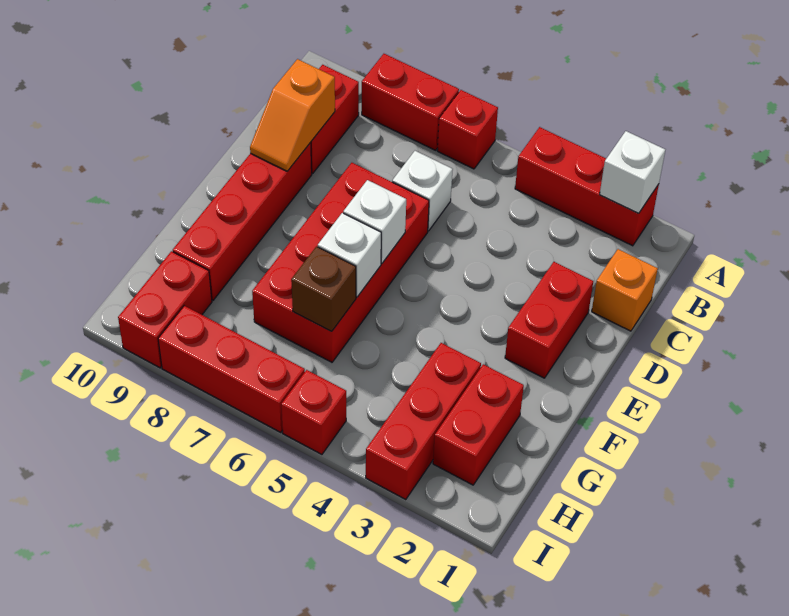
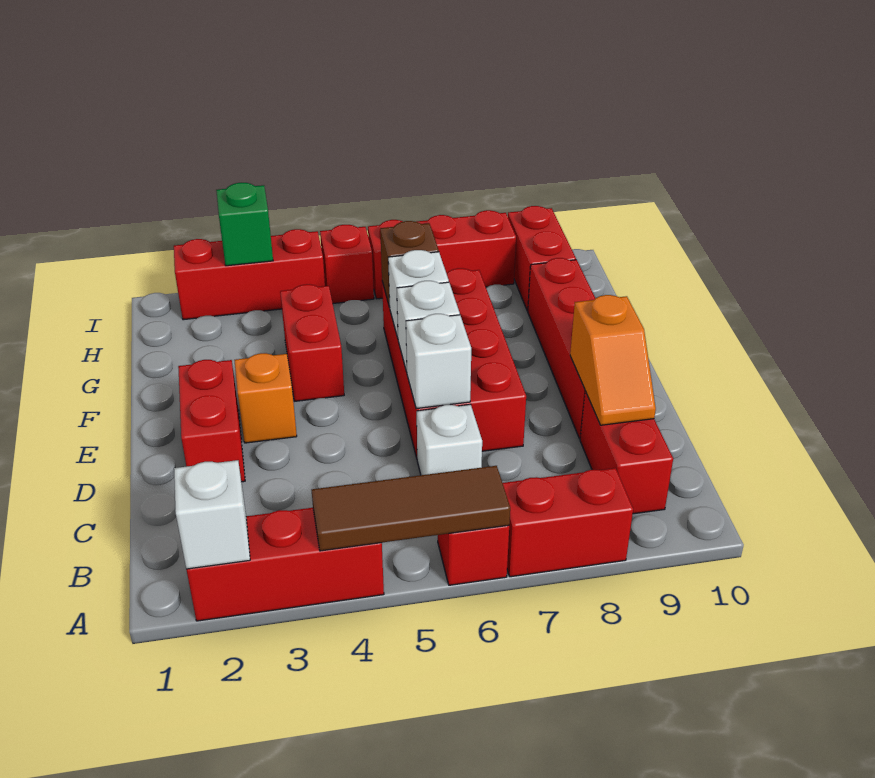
none -> brown 1x3 tile [312,466,510,551]
orange 1x1 brick [592,249,658,331] -> orange 1x1 brick moved to [234,353,297,443]
orange 1x2 slope [250,59,335,171] -> orange 1x2 slope turned to [570,295,656,425]
none -> white 1x1 brick [406,314,471,409]
red 1x2 brick [433,364,524,485] -> red 1x2 brick moved to [280,284,344,401]
red 1x3 brick [366,343,481,500] -> red 1x3 brick turned to [174,229,325,320]
none -> green 1x1 brick [216,183,273,266]

